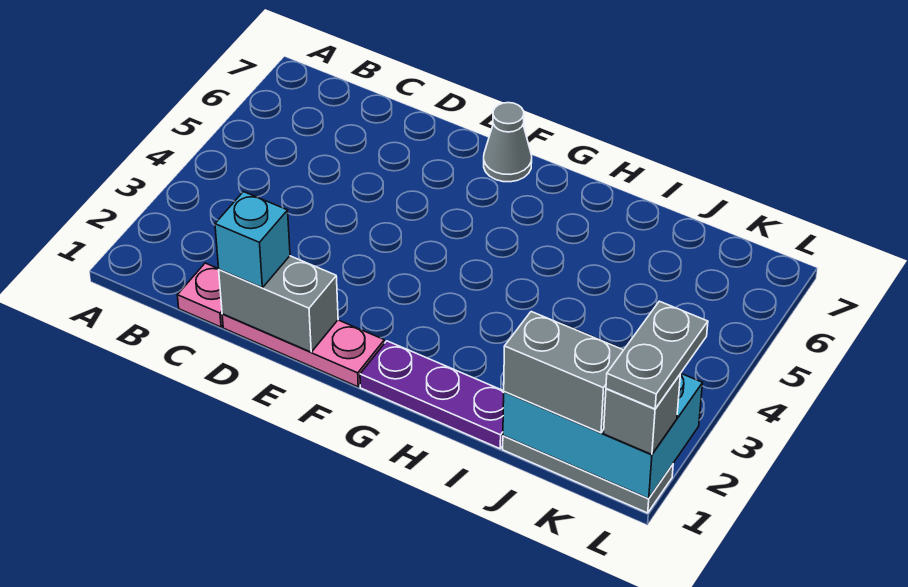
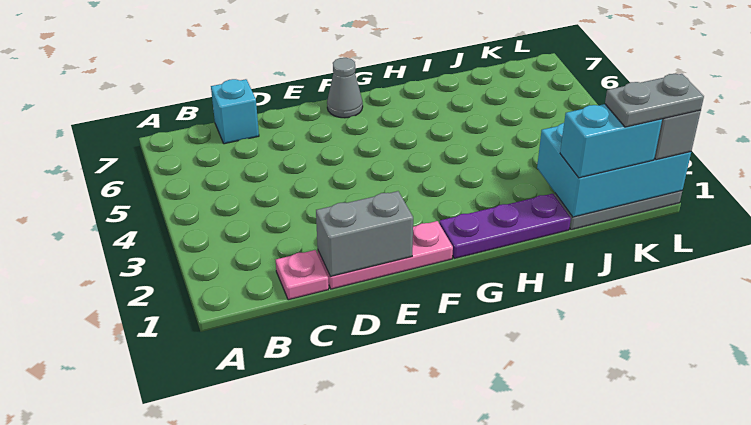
cyan 1x1 brick [215,192,290,288] -> cyan 1x1 brick moved to [211,79,259,144]
grey 1x2 brick [504,312,623,433] -> cyan 1x2 brick [560,104,662,178]
grey 1x2 plate [606,301,708,409] -> grey 1x2 plate turned to [605,74,704,127]

